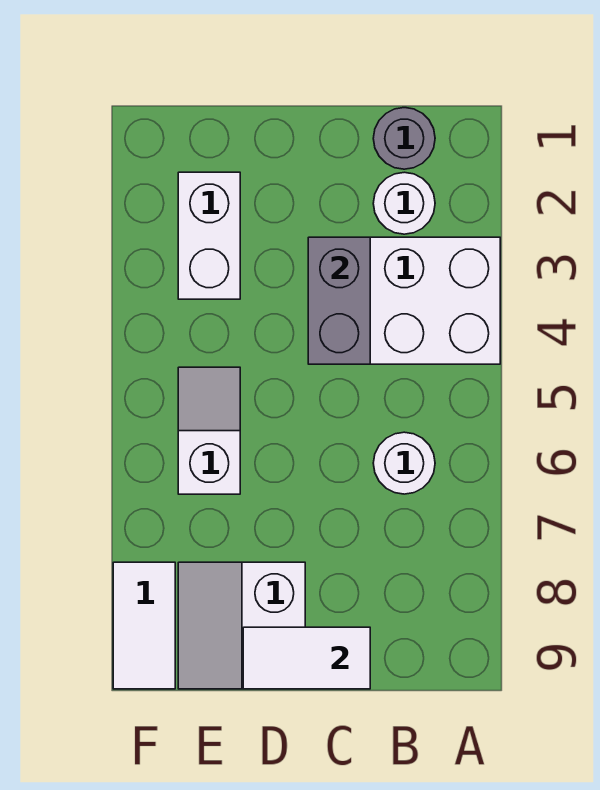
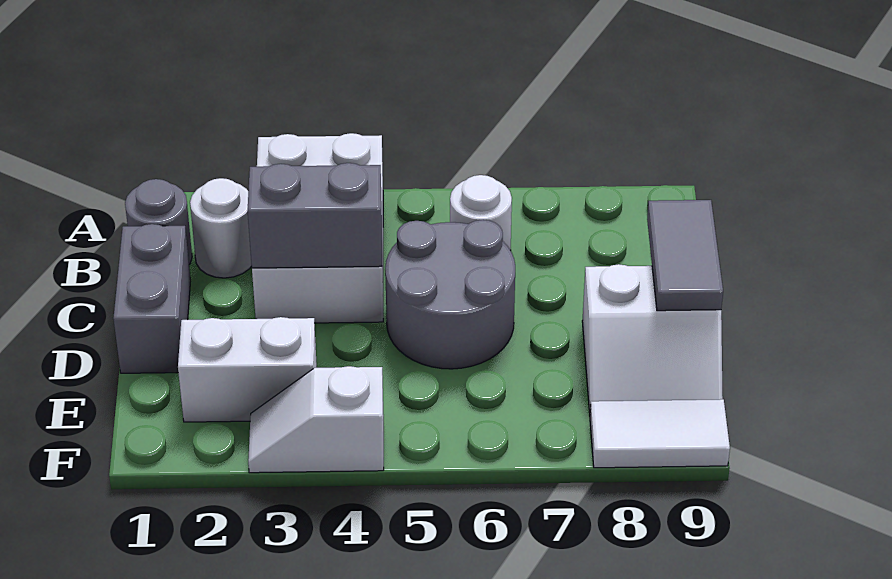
none -> grey 1x2 brick [113,224,191,373]
none -> grey 2x2 round brick [385,220,515,369]
white 1x2 tile [243,627,370,689] -> grey 1x2 tile [647,200,723,311]
white 1x2 slope [178,367,240,494] -> white 1x2 slope moved to [248,366,384,473]

